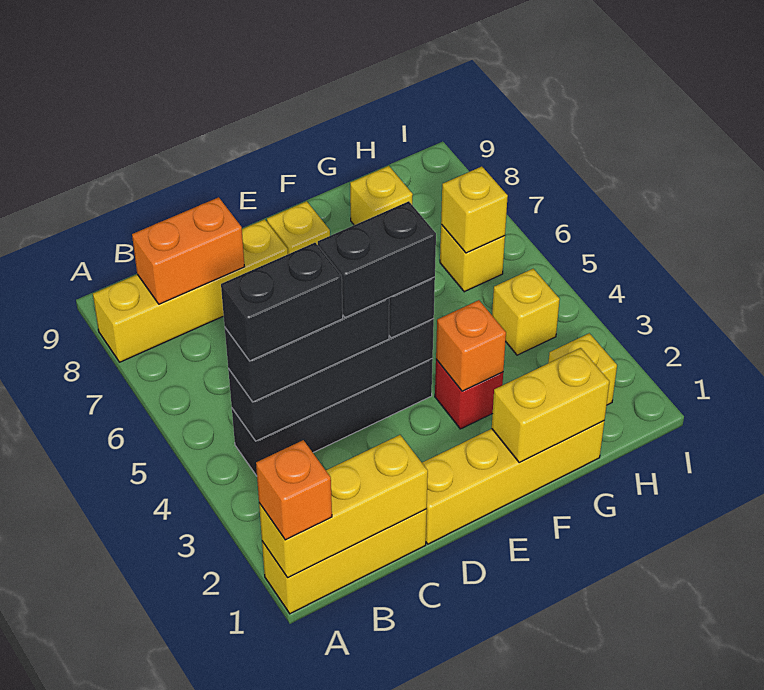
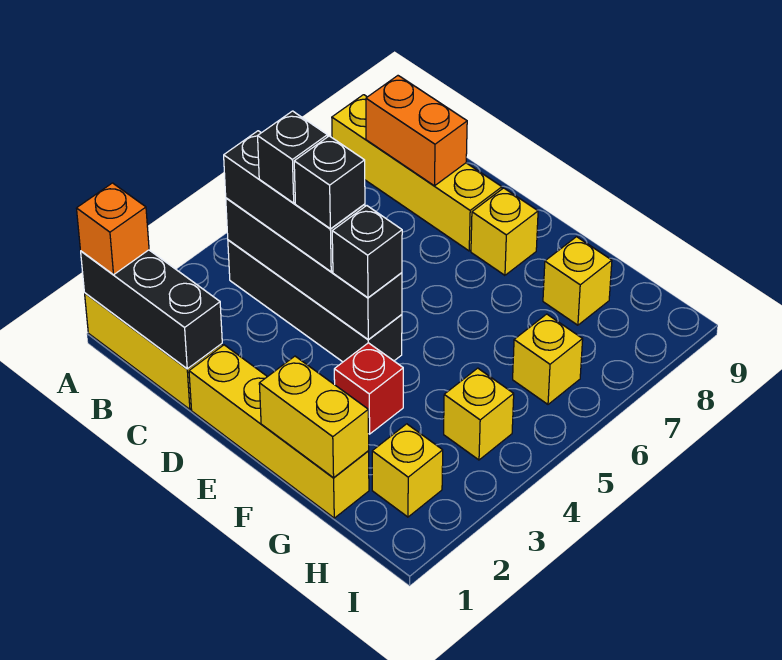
yellow 1x3 brick [259,435,428,578] -> black 1x3 brick [81,250,222,369]
black 1x2 brick [221,243,343,361] -> black 1x1 brick [258,111,327,203]
black 1x2 brick [318,201,436,317] -> black 1x1 brick [294,136,365,229]
orange 1x1 brick [436,300,506,391] -> none
yellow 1x1 brick [441,167,508,253] -> none

